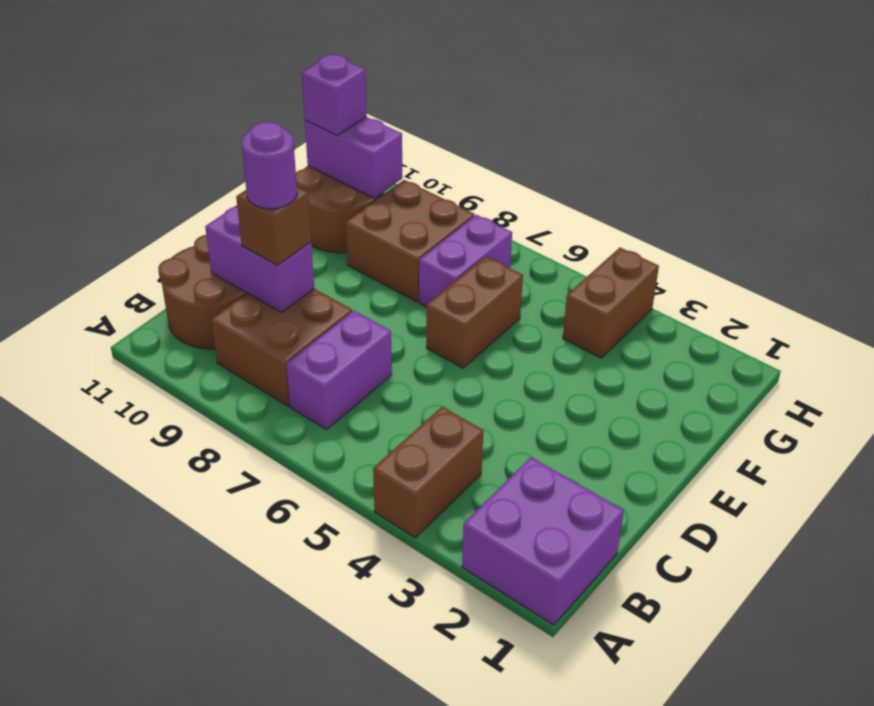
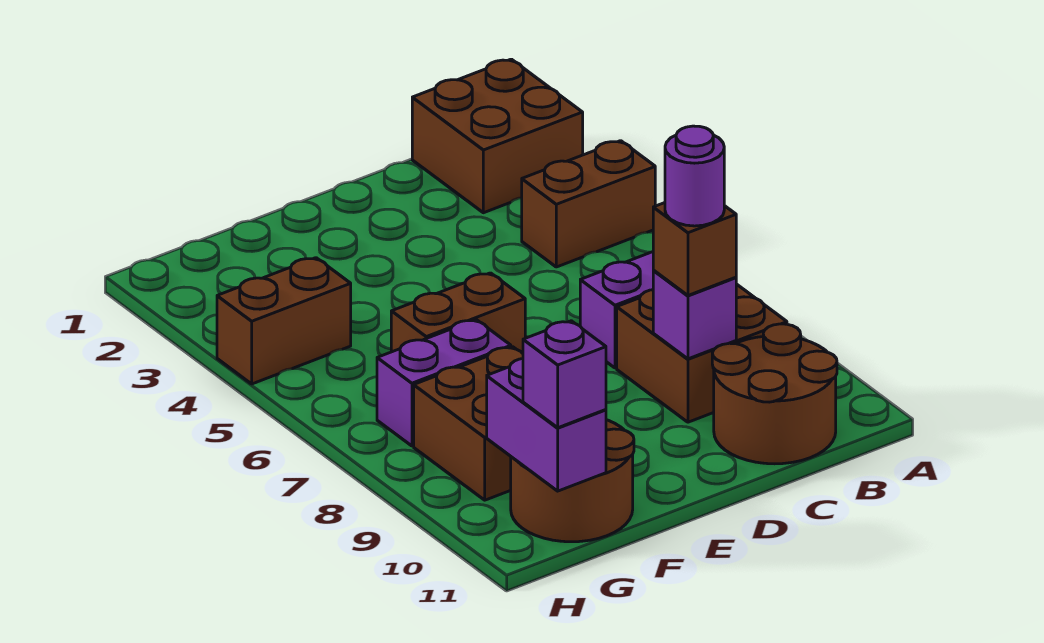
purple 2x2 brick [462,457,624,625] -> brown 2x2 brick [412,59,583,213]
purple 1x2 brick [205,205,314,312] -> purple 1x1 brick [653,271,736,359]

